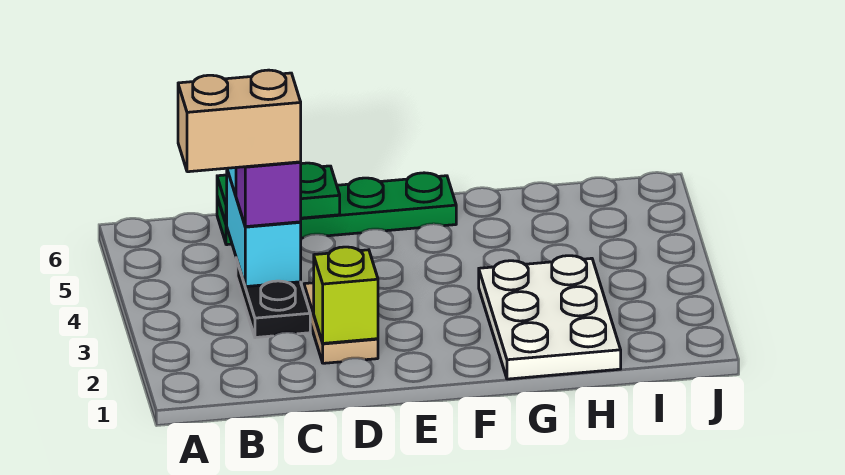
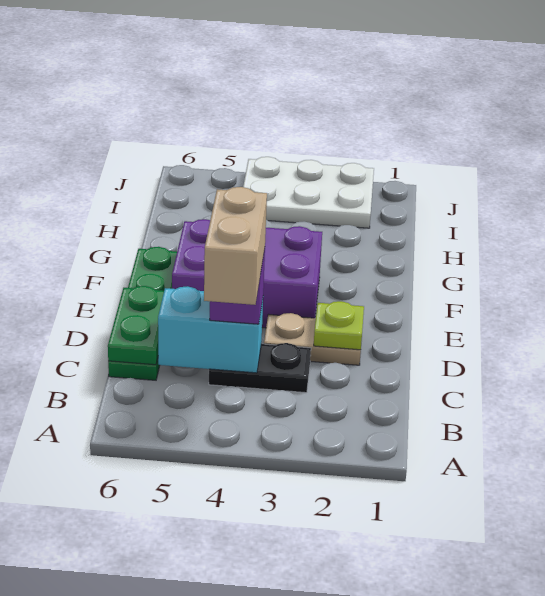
lime 1x1 brick [314,247,378,343] -> lime 1x1 plate [314,301,364,350]
none -> purple 2x3 brick [172,219,322,328]
white 2x3 plate [479,256,621,379] -> white 2x3 plate moved to [243,157,374,228]

